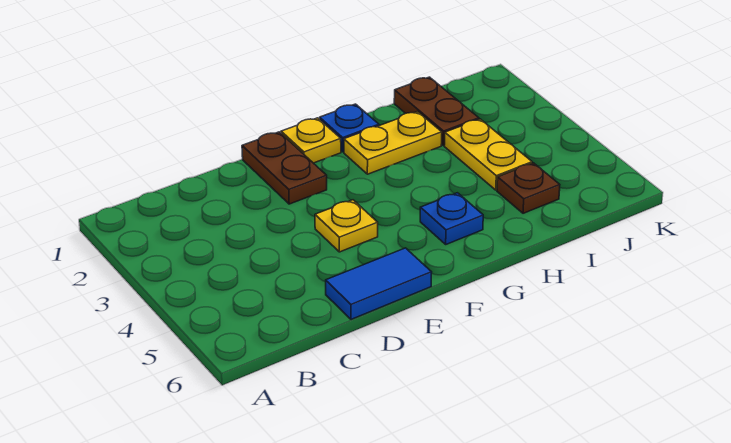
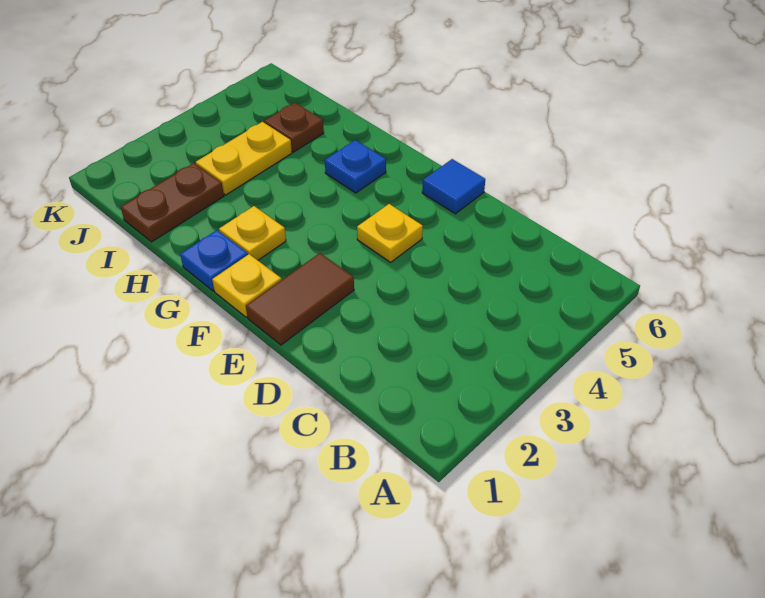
blue 1x2 tile [326,248,432,319] -> blue 1x1 tile [422,159,485,214]
brown 1x2 plate [242,132,327,204] -> brown 1x2 tile [246,253,354,345]
yellow 1x2 plate [344,112,442,174] -> yellow 1x1 plate [219,206,286,260]

